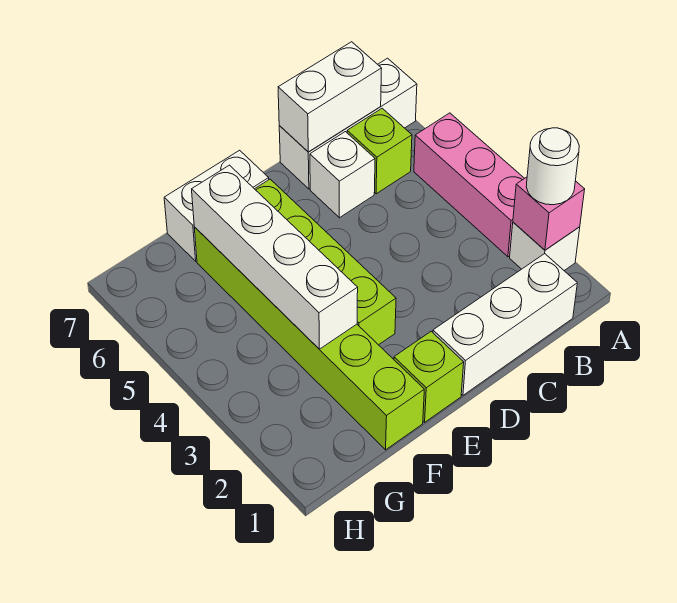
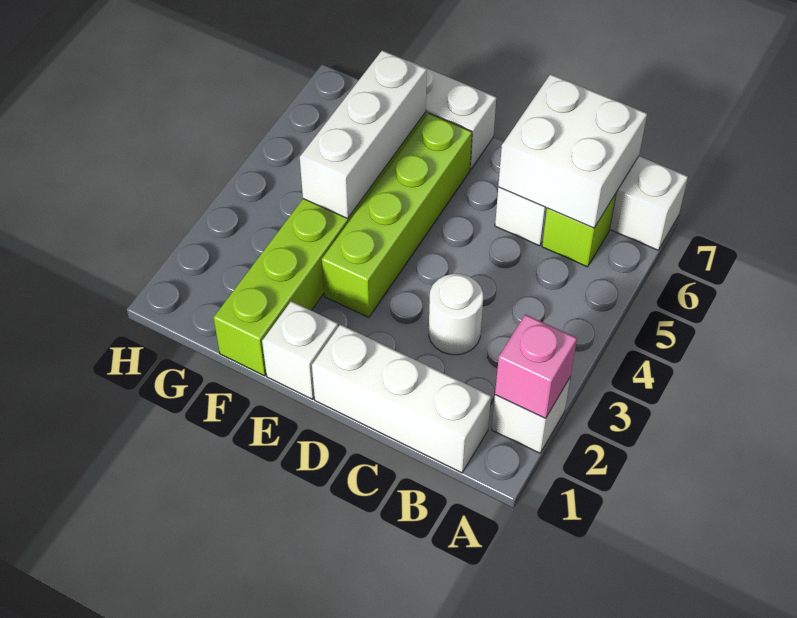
white 1x1 round brick [526,128,579,205] -> white 1x1 round brick moved to [429,274,483,355]
pink 1x3 brick [414,113,524,257] -> none
white 1x2 brick [278,42,382,152] -> white 2x2 brick [498,74,647,228]
lime 1x1 brick [394,332,464,422] -> white 1x1 brick [262,301,338,399]
white 1x4 brick [192,165,358,349] -> white 1x3 brick [300,51,427,218]

